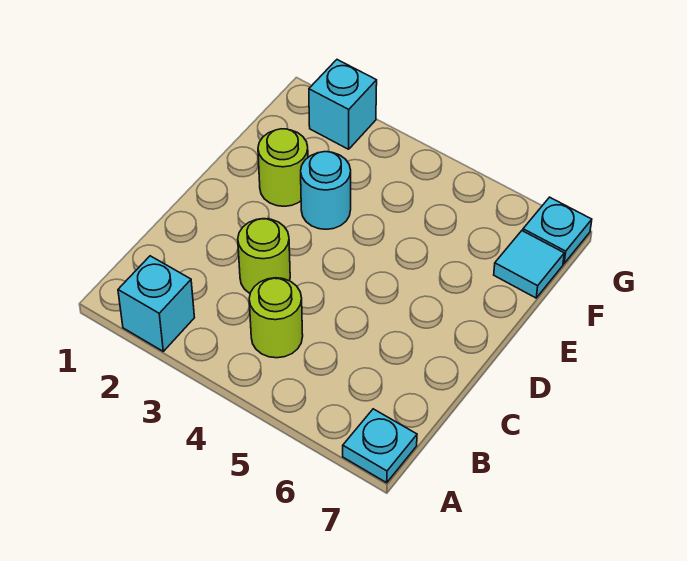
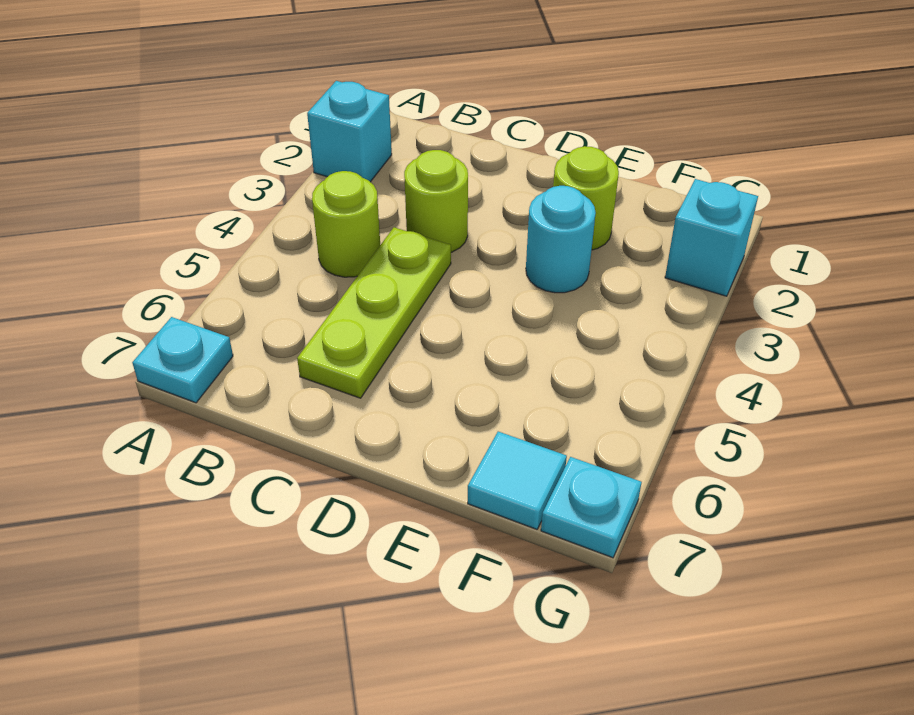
none -> lime 1x3 plate [297,227,451,398]

